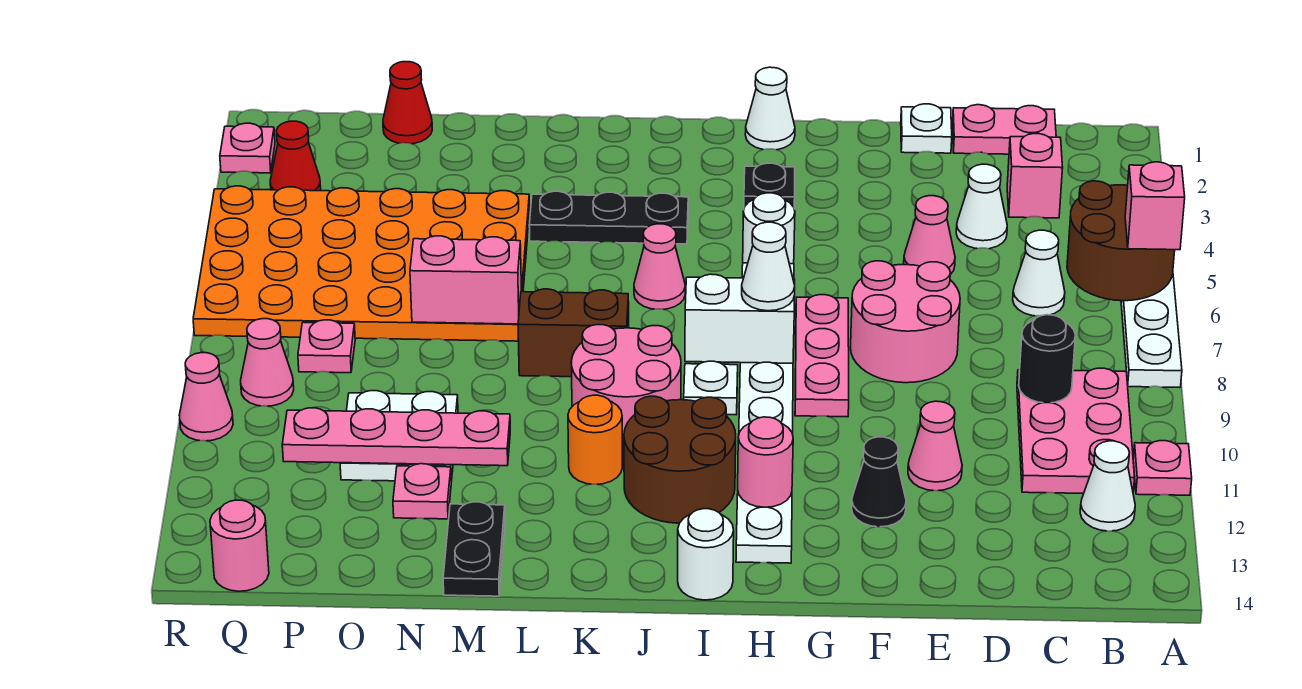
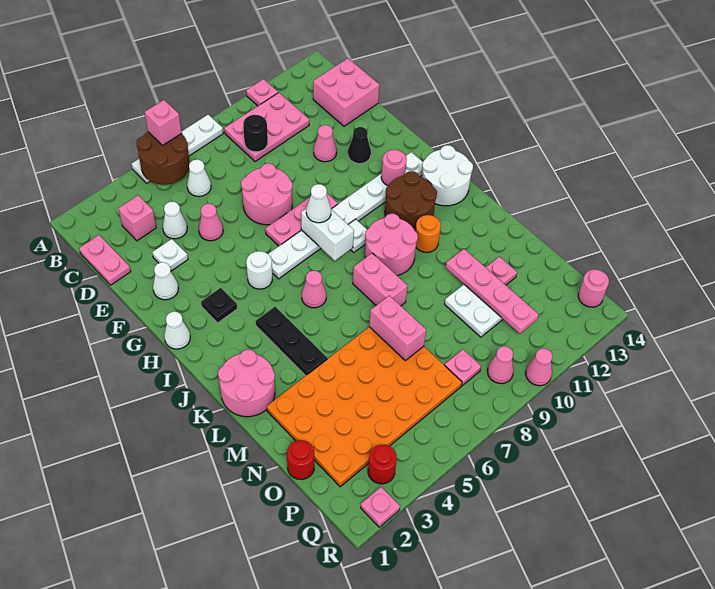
white 1x1 cone [1080,441,1135,531] -> white 1x1 cone moved to [153,262,179,300]
none -> pink 2x2 brick [313,58,379,126]
white 1x1 plate [901,104,952,153] -> white 1x1 plate moved to [152,239,188,271]
white 1x1 round brick [678,509,734,600] -> white 2x2 round brick [422,145,473,206]
none -> pink 2x2 round brick [218,350,275,417]
brown 1x2 brick [518,289,629,377] -> pink 1x2 brick [353,253,407,306]
orange 4x6 plate [193,186,530,341] -> orange 4x6 plate turned to [267,327,462,487]
black 1x2 plate [443,502,505,596] -> none
red 1x1 cone [383,62,432,144] -> red 1x1 round brick [287,440,314,480]
red 1x1 cone [270,121,321,191] -> red 1x1 round brick [368,445,397,484]

